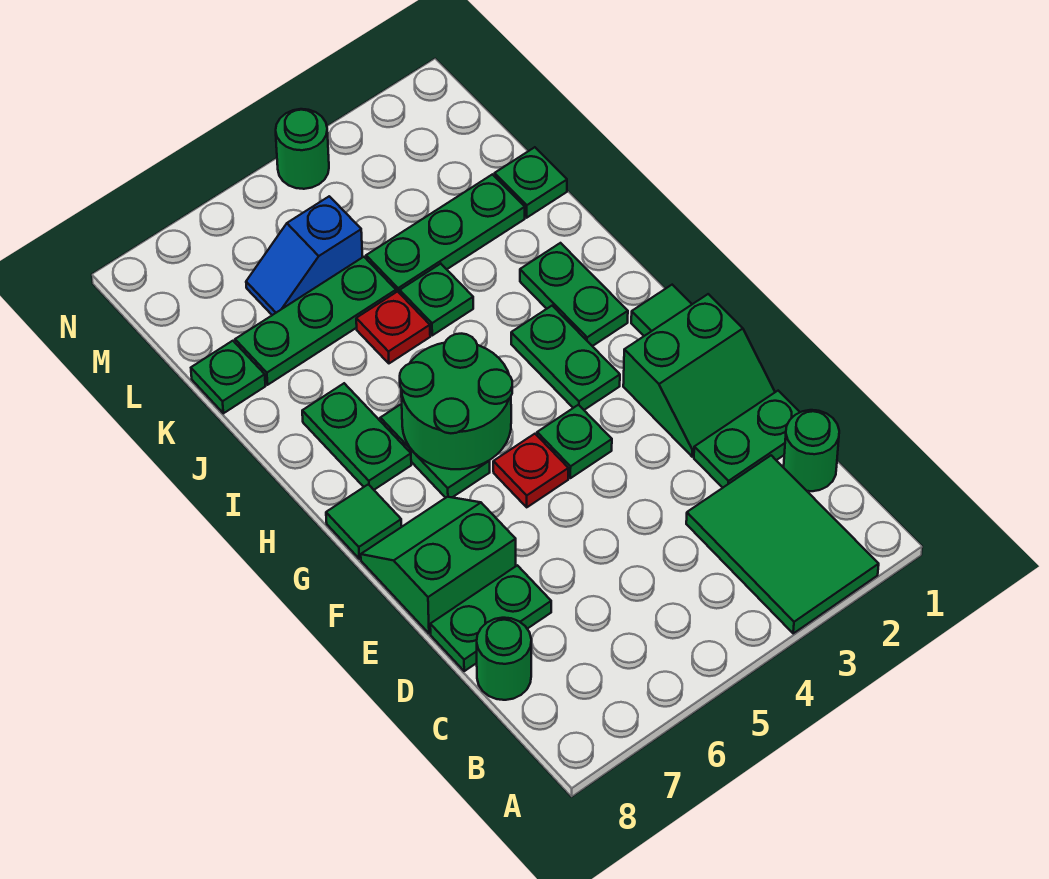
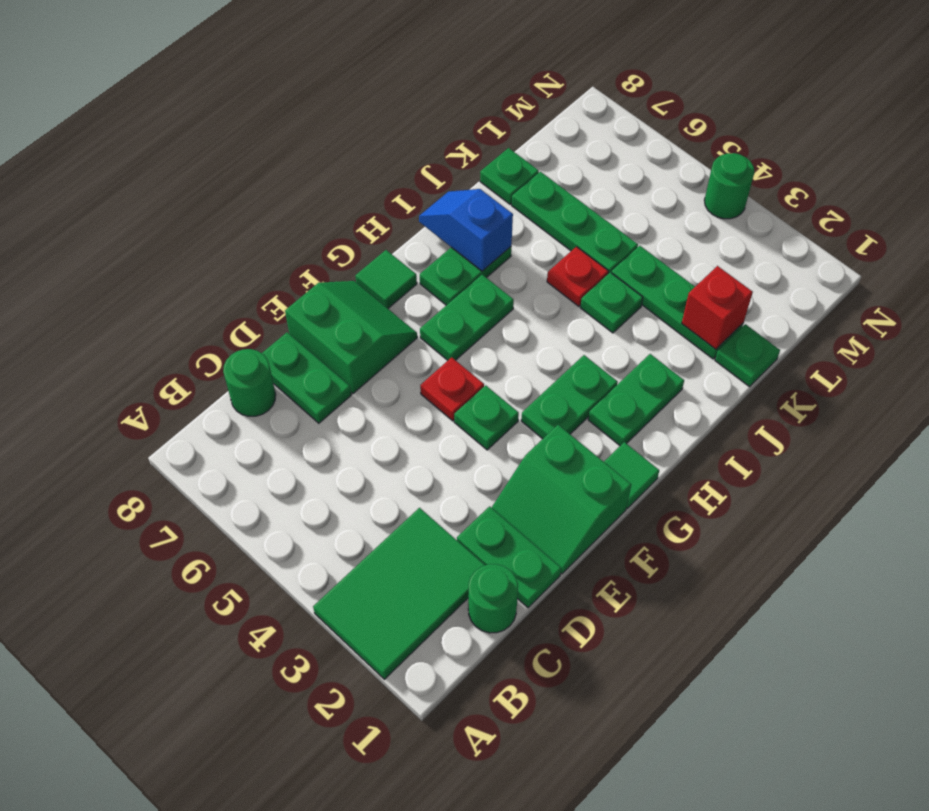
green 2x2 round brick [400,334,512,469] -> none
none -> red 1x1 brick [682,266,753,349]
blue 1x2 slope [246,196,362,315] -> blue 1x2 slope moved to [419,189,513,271]

